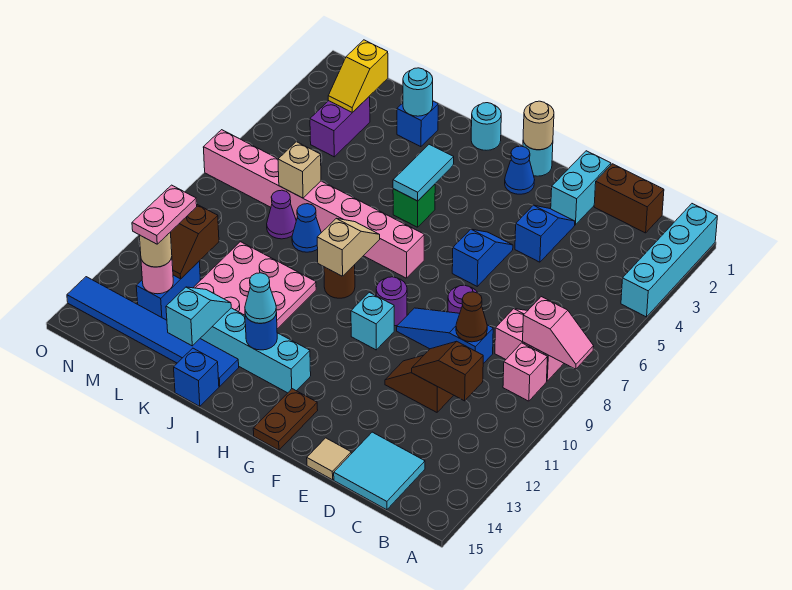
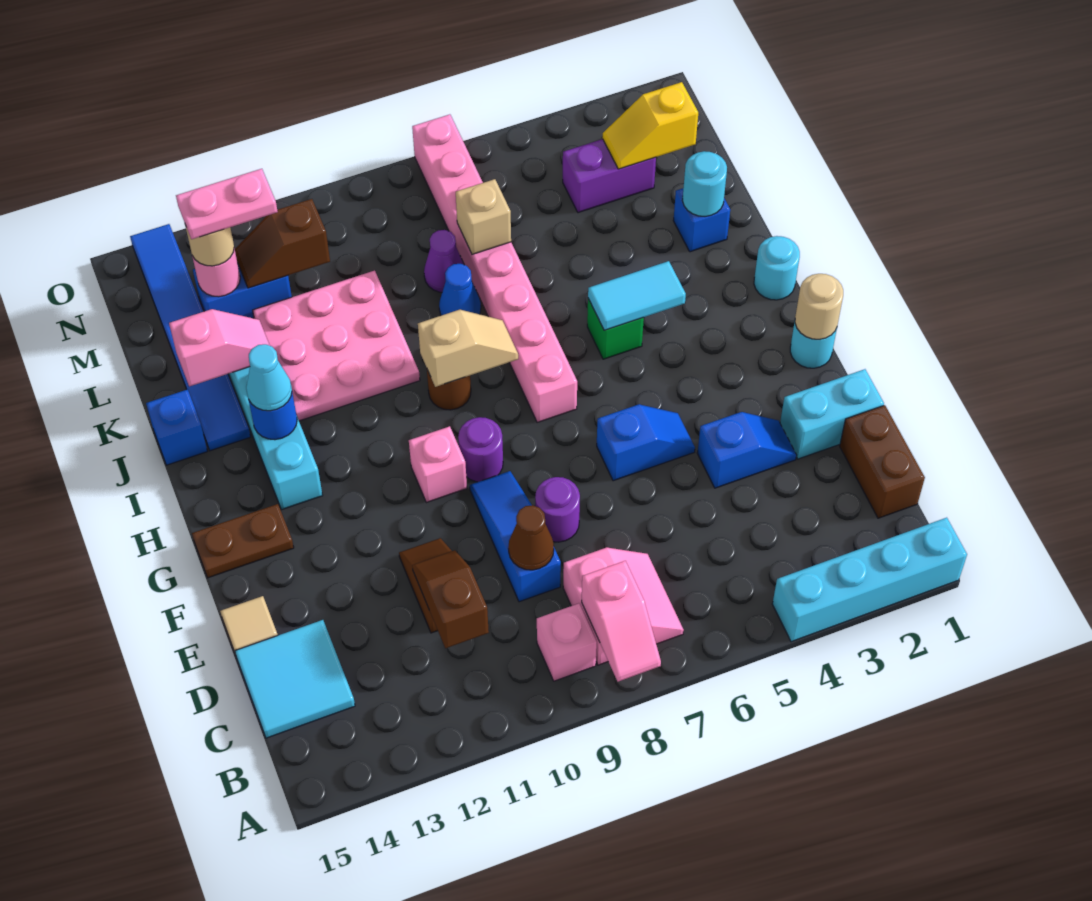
blue 1x1 cone [505,146,535,194] -> none
cyan 1x1 brick [351,292,394,350] -> pink 1x1 brick [409,426,467,503]
cyan 1x2 slope [166,287,231,346] -> pink 1x2 slope [169,309,269,386]

